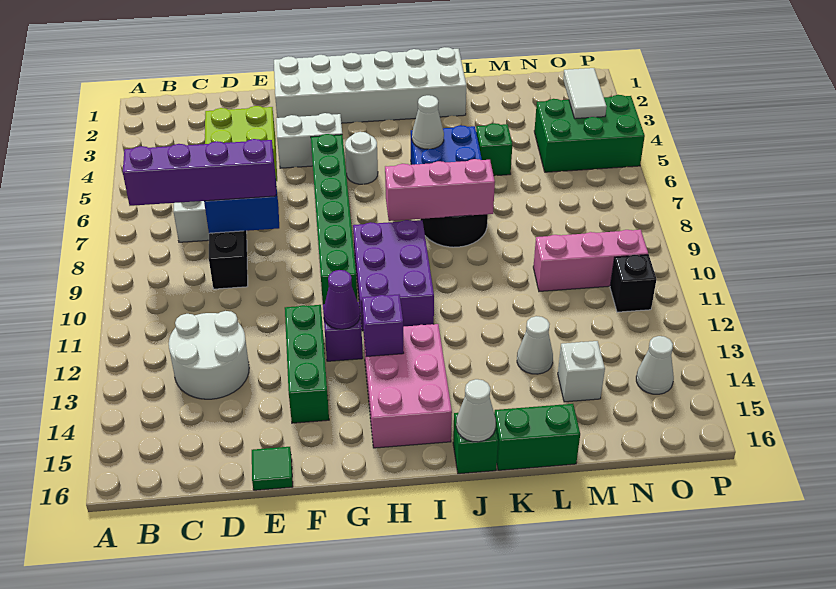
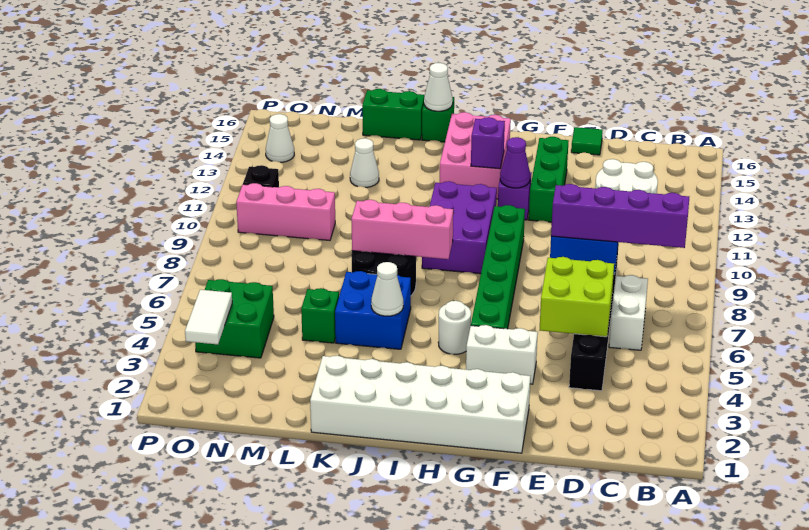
white 1x1 brick [558,341,605,402] -> none
green 2x3 brick [534,95,645,172] -> green 2x2 brick [195,279,274,358]

